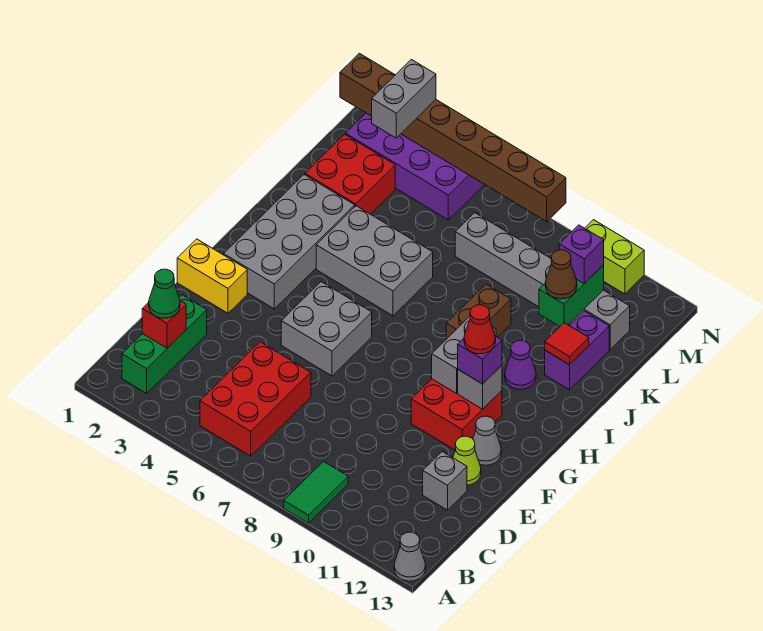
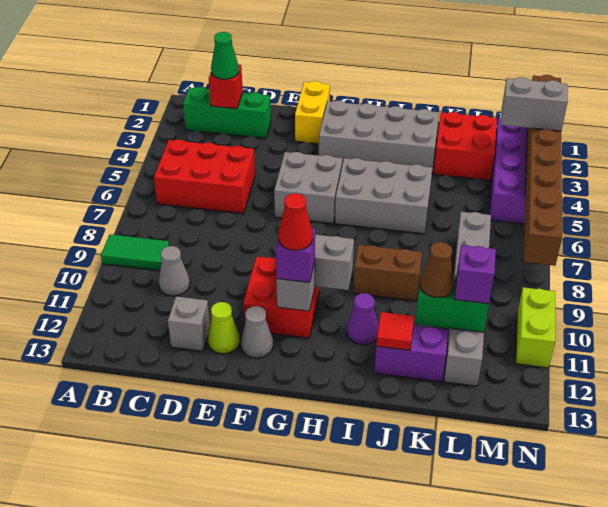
grey 1x1 cone [394,532,426,581] -> grey 1x1 cone moved to [159,246,190,296]
grey 2x3 brick [316,206,433,316] -> grey 2x3 brick turned to [335,158,433,234]

